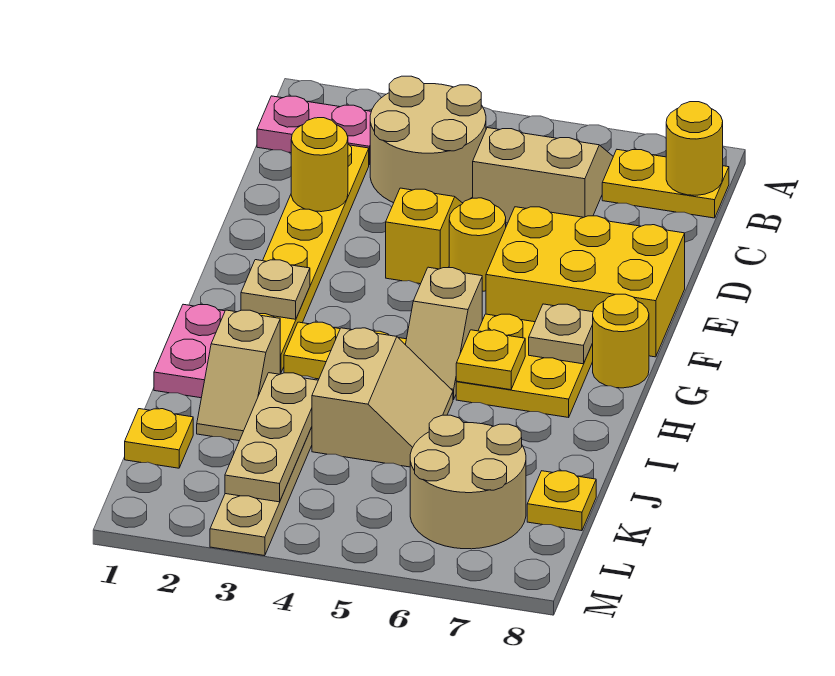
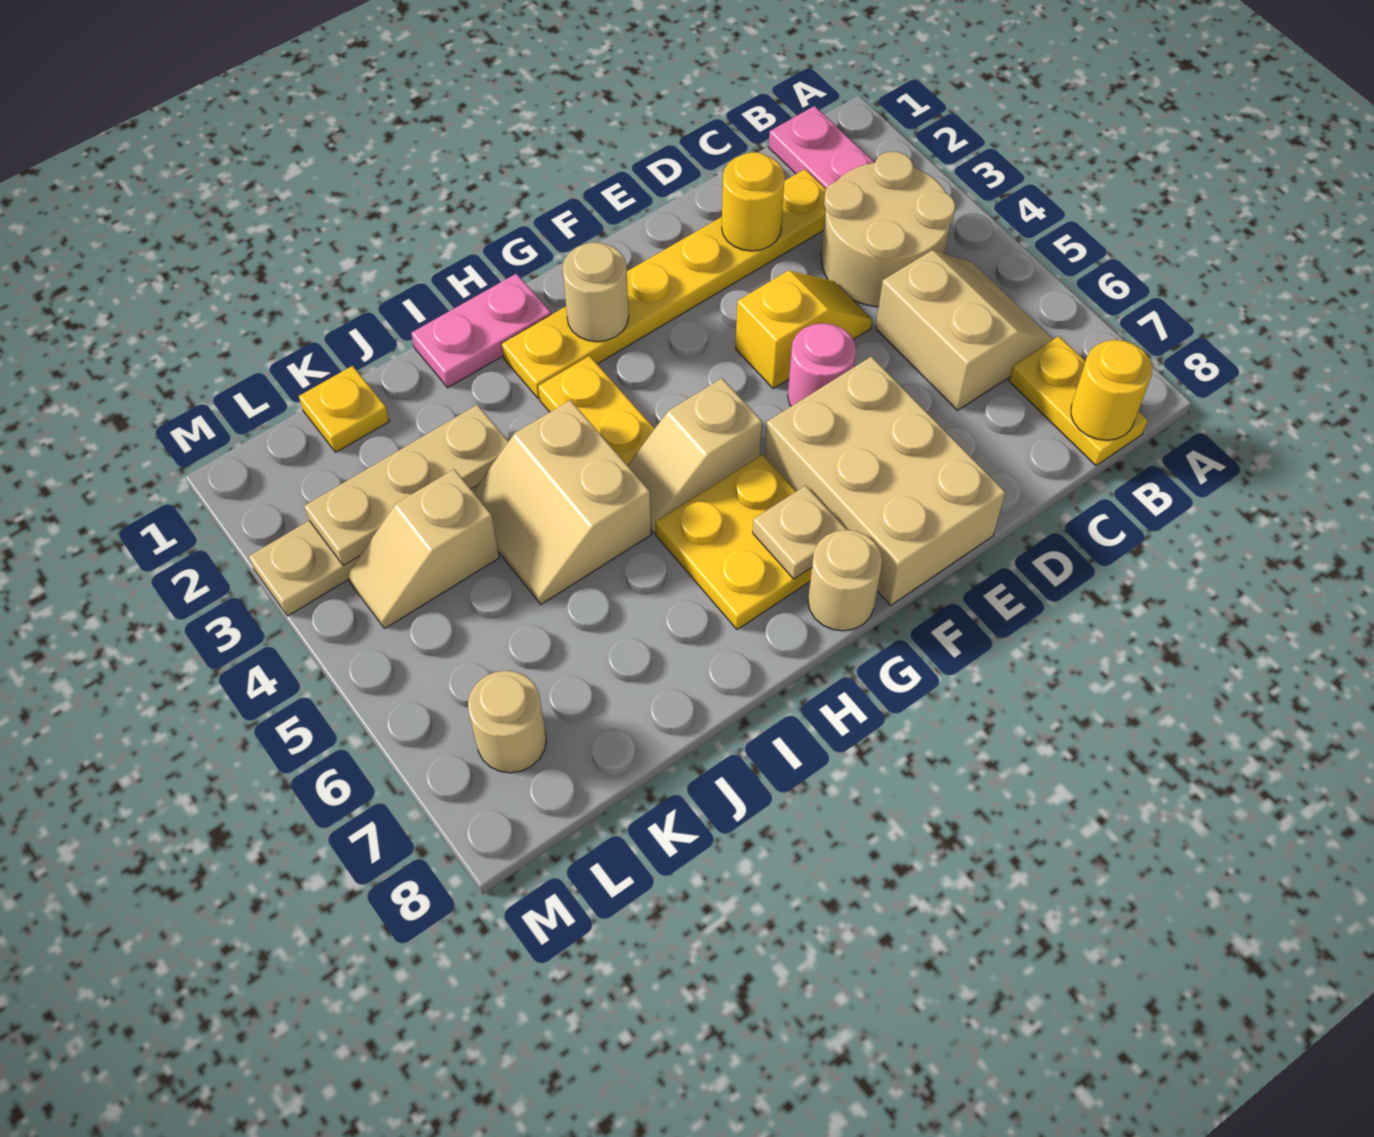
yellow 1x1 round brick [449,198,506,291] -> pink 1x1 round brick [788,323,856,406]
yellow 2x3 brick [486,207,685,357] -> tan 2x3 brick [764,357,1005,605]
tan 1x1 plate [241,260,310,319] -> tan 1x1 round brick [563,242,629,342]
yellow 1x1 round brick [592,294,649,388] -> tan 1x1 round brick [808,530,882,631]
yellow 1x1 plate [456,330,525,390] -> none
tan 1x2 slope [197,310,280,441] -> tan 1x2 slope moved to [347,469,499,629]
tan 2x2 slope [312,328,453,467] -> tan 2x2 slope turned to [473,400,651,604]
tan 2x2 round brick [410,415,526,549] -> tan 1x1 round brick [468,671,546,773]
yellow 1x1 plate [527,471,596,531] -> none

